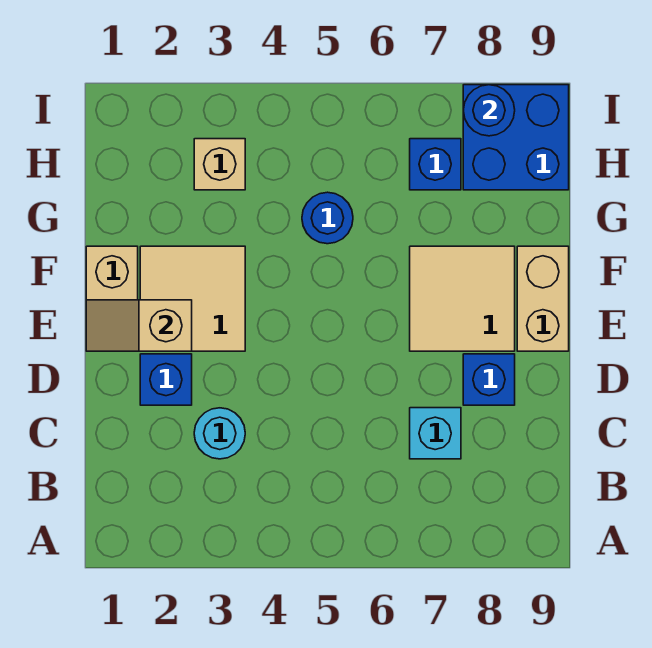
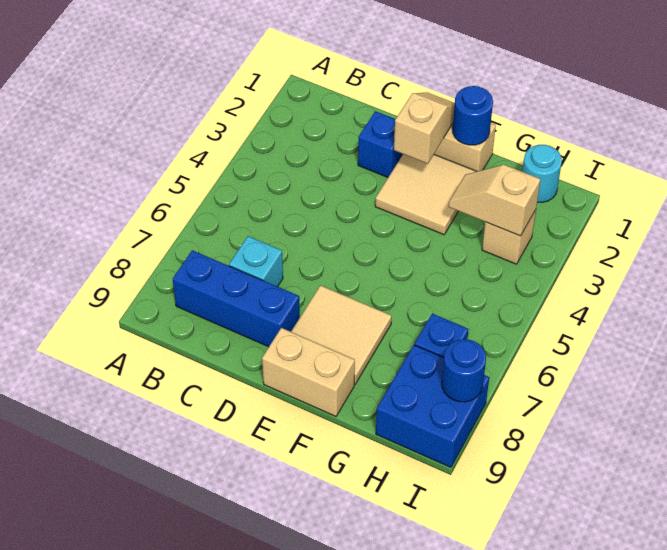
cyan 1x1 round brick [194,408,245,459] -> cyan 1x1 round brick moved to [522,145,562,202]
blue 1x1 brick [463,354,515,405] -> blue 1x3 brick [173,250,300,347]
none -> tan 1x2 slope [449,165,540,236]
blue 1x1 round brick [302,192,353,244] -> blue 1x1 round brick moved to [453,86,493,145]

